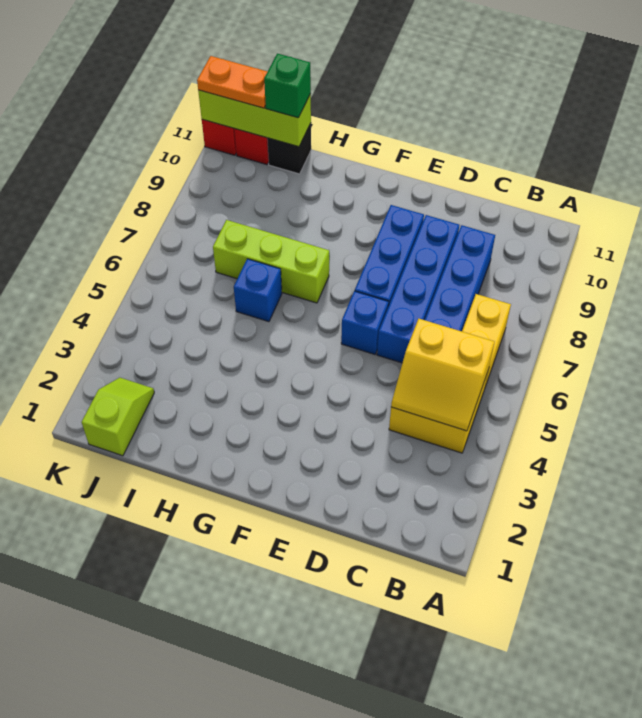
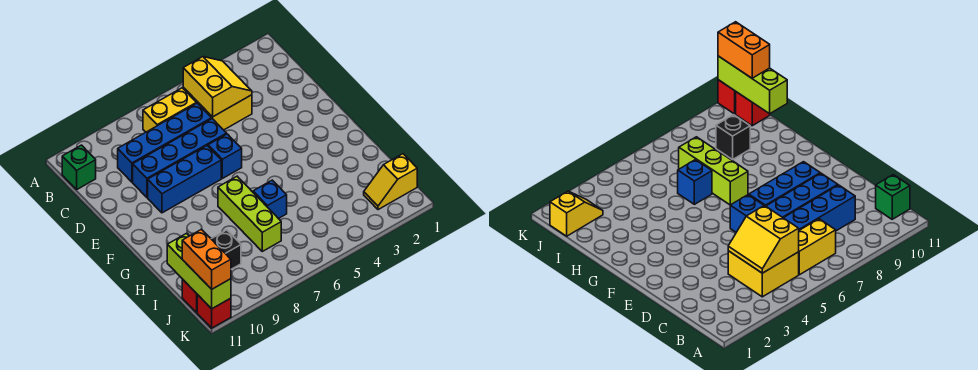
black 1x1 brick [267,123,311,174] -> black 1x1 brick moved to [212,230,241,269]
green 1x1 brick [264,54,311,118] -> green 1x1 brick moved to [62,145,96,189]
lime 1x2 slope [82,378,154,456] -> yellow 1x2 slope [364,154,417,210]
orange 1x2 plate [197,56,268,108] -> orange 1x2 brick [182,229,231,289]

